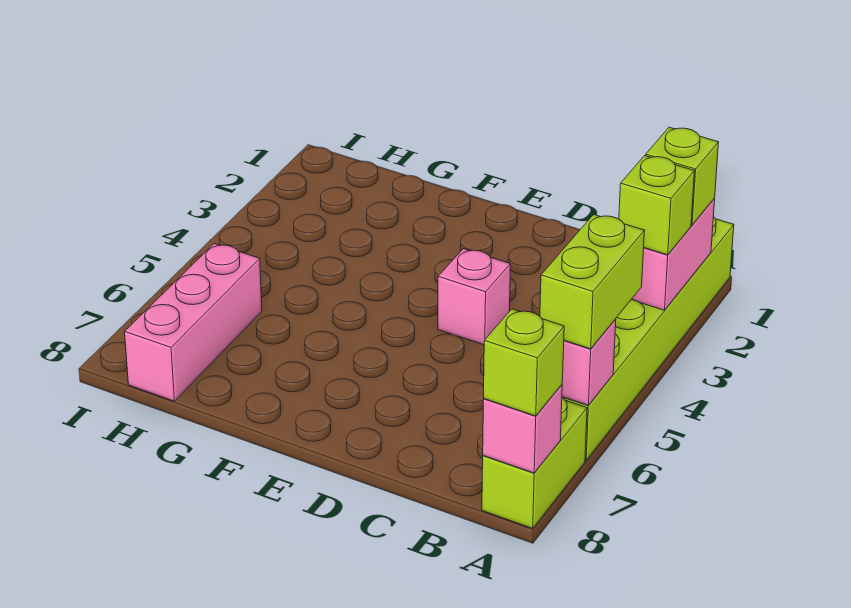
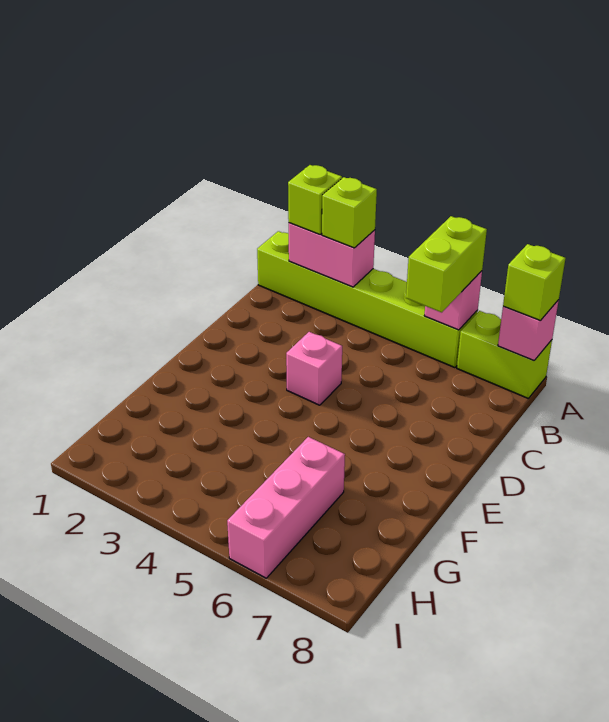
lime 1x2 brick [540,214,645,349] -> lime 1x2 brick turned to [406,216,487,312]
pink 1x3 brick [125,243,262,401] -> pink 1x3 brick turned to [227,437,345,578]

